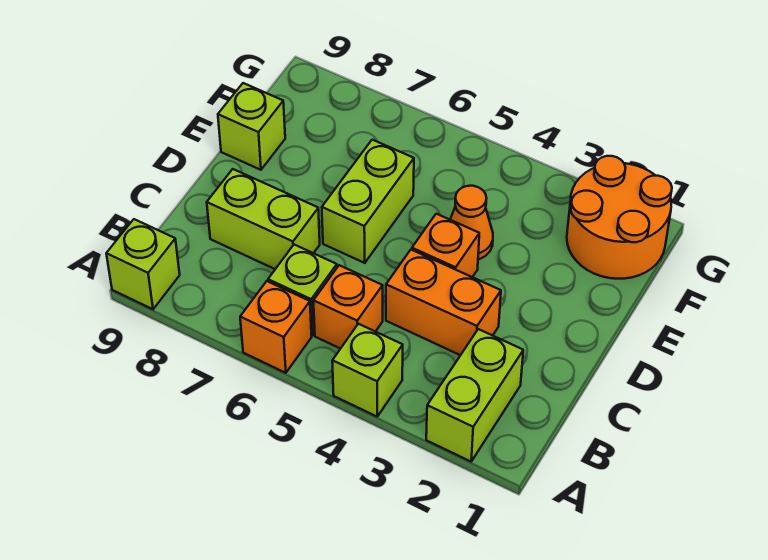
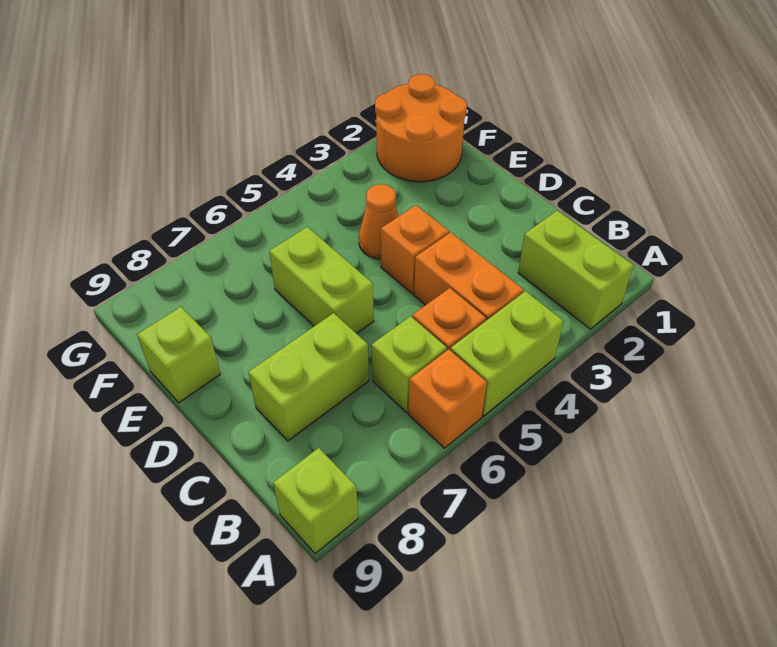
lime 1x1 brick [332,324,403,416] -> lime 1x2 brick [450,291,564,416]
orange 1x2 brick [386,250,501,355] -> orange 1x2 brick turned to [414,232,523,320]

